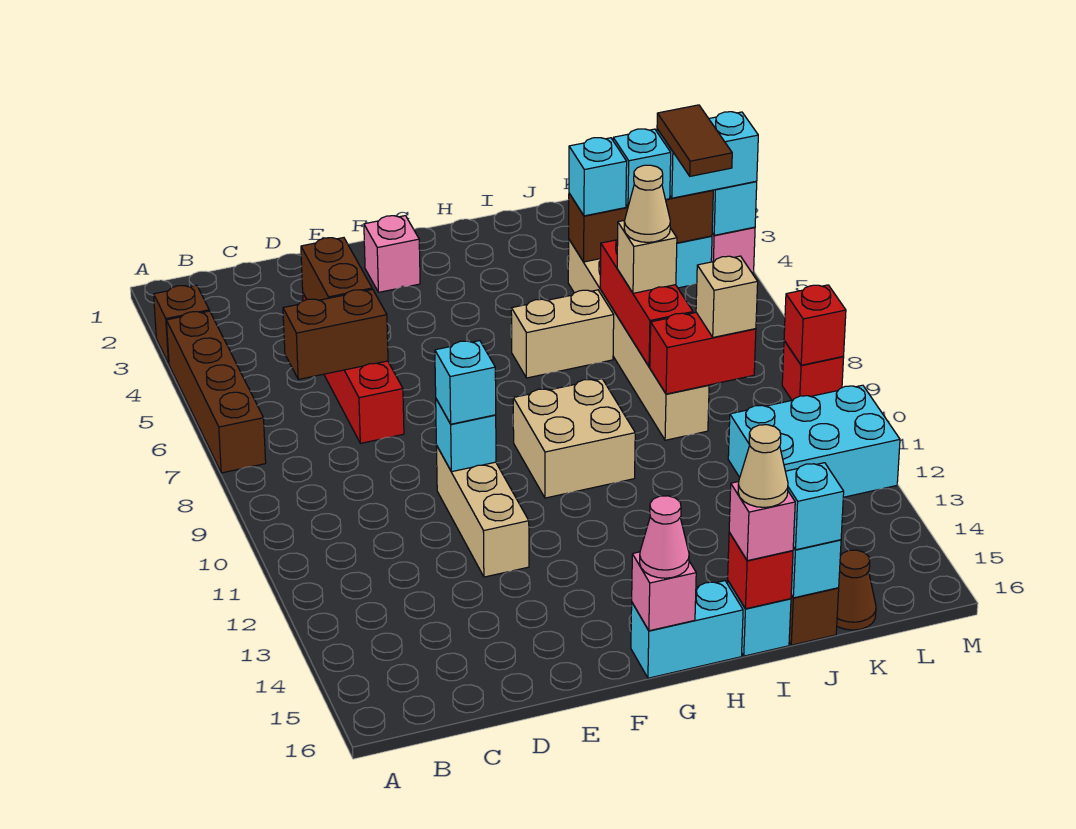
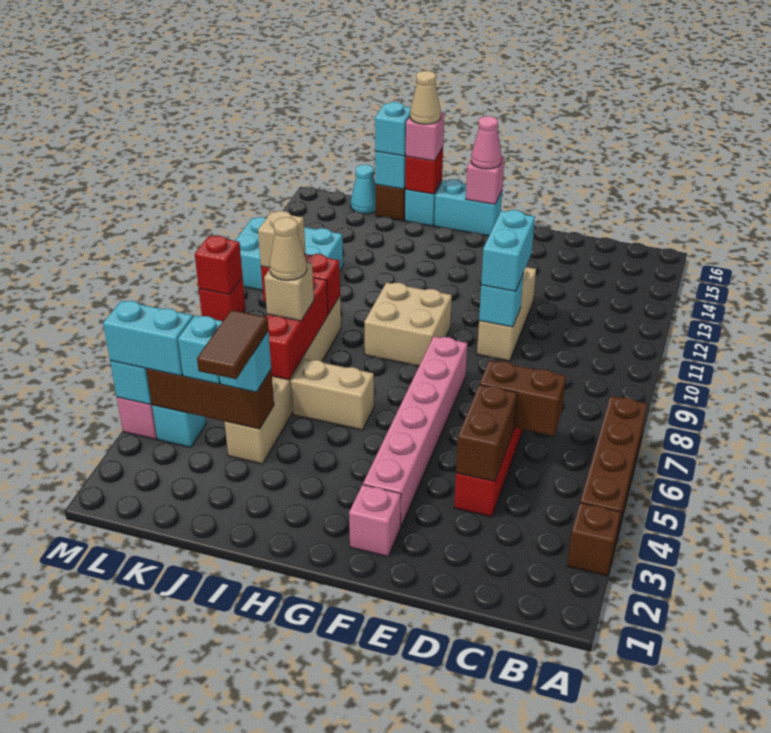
cyan 1x1 brick [435,341,496,424] -> cyan 1x2 brick [481,210,535,291]
none -> pink 1x6 brick [363,336,467,526]
brown 1x1 cone [837,550,876,630] -> cyan 1x1 cone [351,165,376,214]
brown 1x2 tile [657,105,732,176] -> brown 1x2 tile moved to [197,310,268,379]

